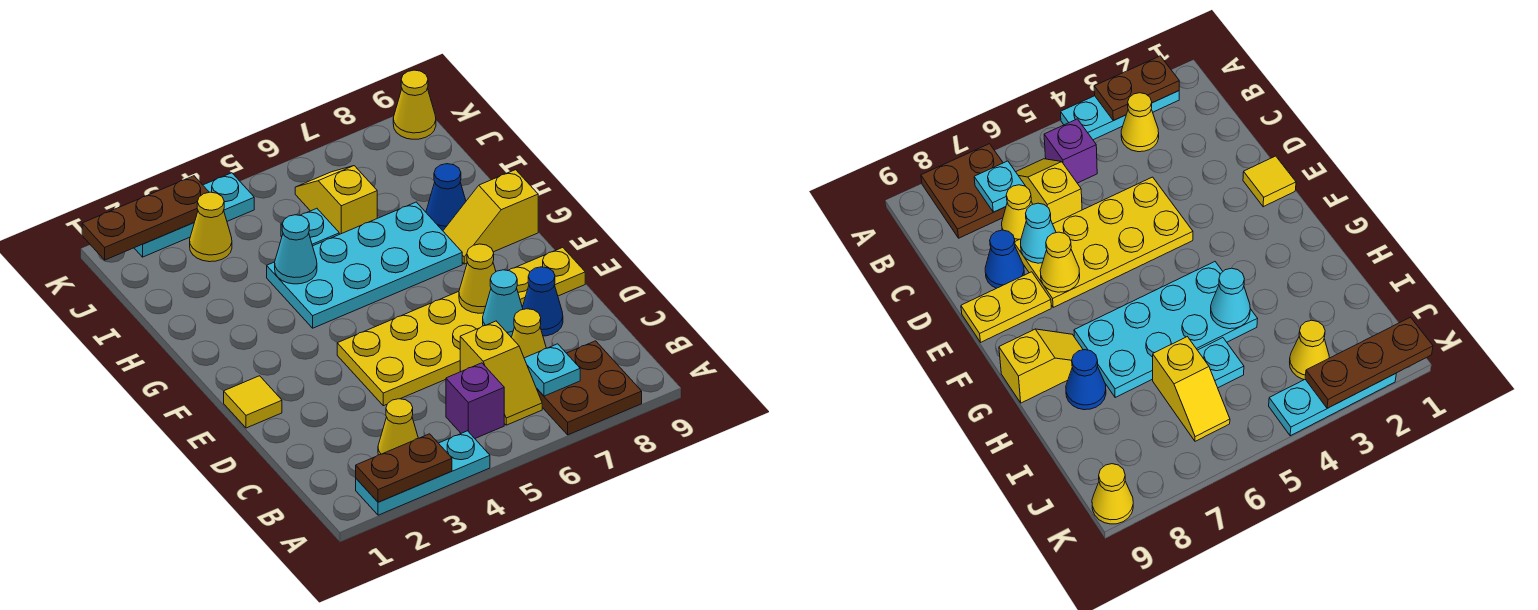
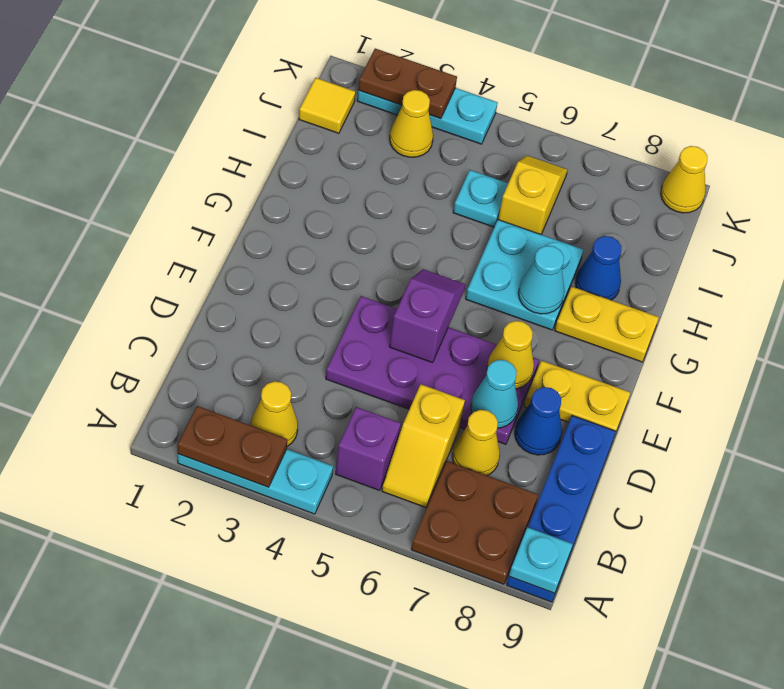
none -> blue 1x4 plate [507,416,616,602]
cyan 1x1 plate [524,344,580,396] -> cyan 1x1 plate moved to [509,527,573,593]
yellow 2x4 plate [337,292,484,406] -> purple 2x4 plate [326,296,539,444]
yellow 1x1 tile [224,376,282,428] -> yellow 1x1 tile moved to [299,78,355,133]
none -> purple 1x2 slope [390,269,465,363]
cyan 2x4 plate [267,202,462,328] -> cyan 2x2 plate [466,220,583,330]
yellow 1x2 slope [443,170,538,264] -> yellow 1x2 plate [555,286,659,362]
cyan 1x1 cone [275,215,317,284] -> cyan 1x1 cone moved to [518,246,565,314]
brown 1x3 plate [82,176,209,260] -> brown 1x2 plate [358,49,457,119]

